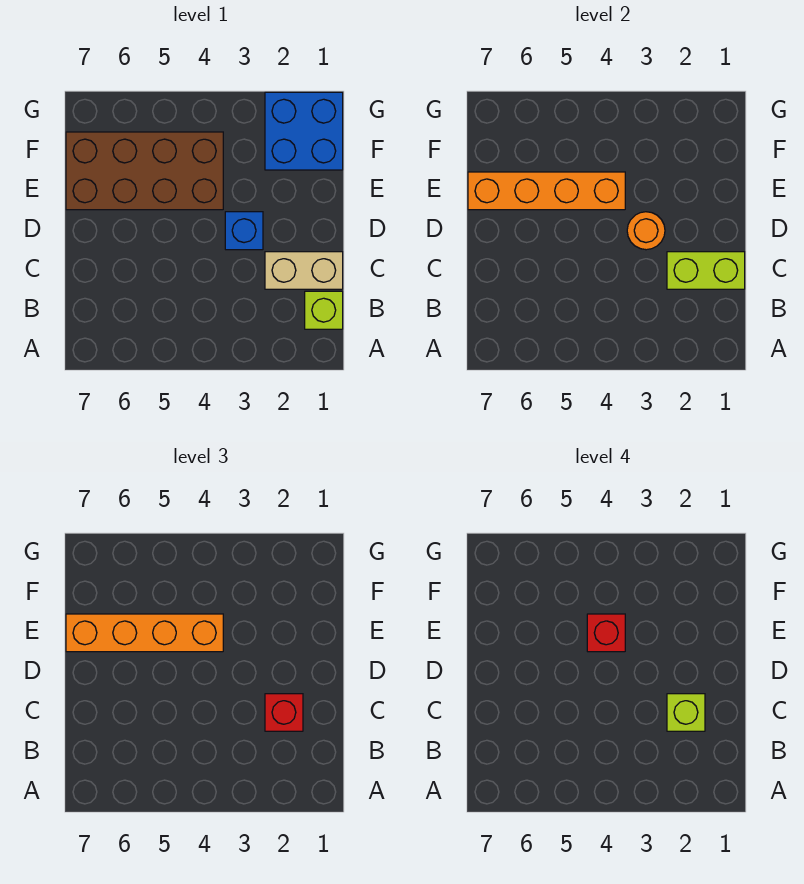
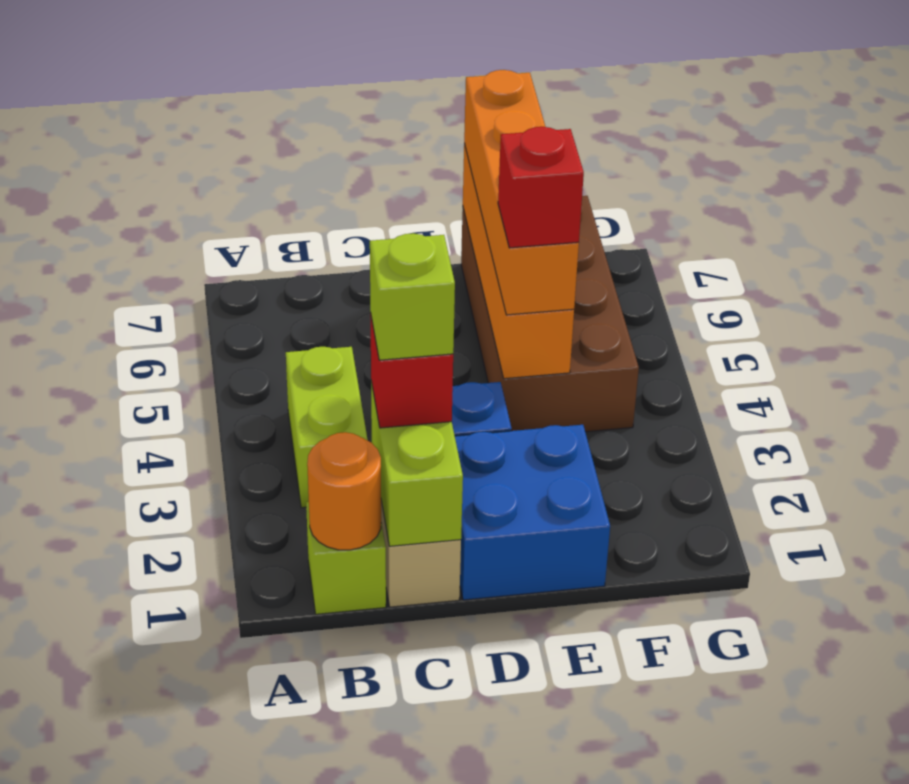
none -> lime 1x2 brick [286,347,368,508]
orange 1x1 round brick [627,212,665,250] -> orange 1x1 round brick moved to [307,432,381,550]
blue 2x2 brick [265,92,343,170] -> blue 2x2 brick moved to [455,425,610,600]

